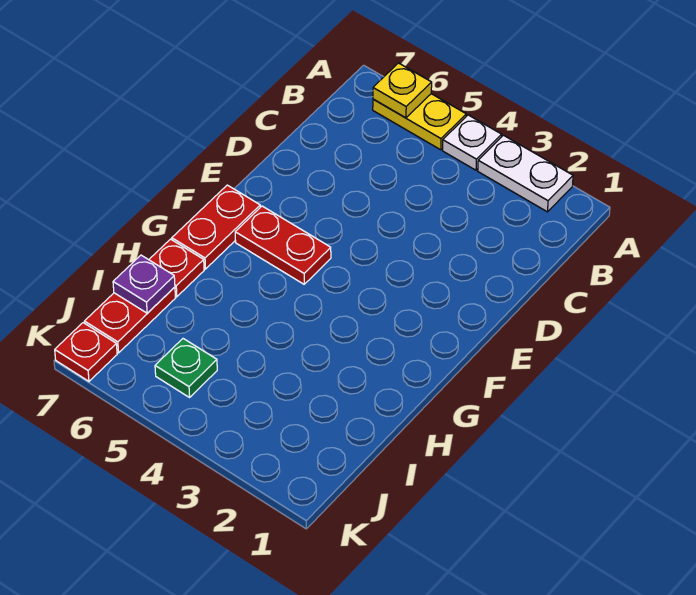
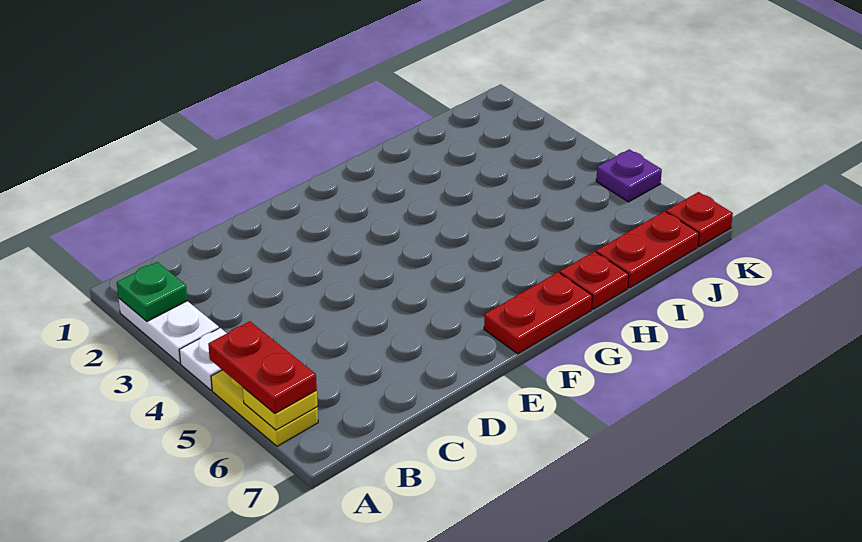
red 1x2 plate [235,206,331,284] -> red 1x2 plate moved to [208,321,317,414]
purple 1x1 plate [113,255,175,313] -> purple 1x1 plate moved to [596,149,662,202]
green 1x1 plate [155,339,217,397] -> green 1x1 plate moved to [117,262,188,321]

